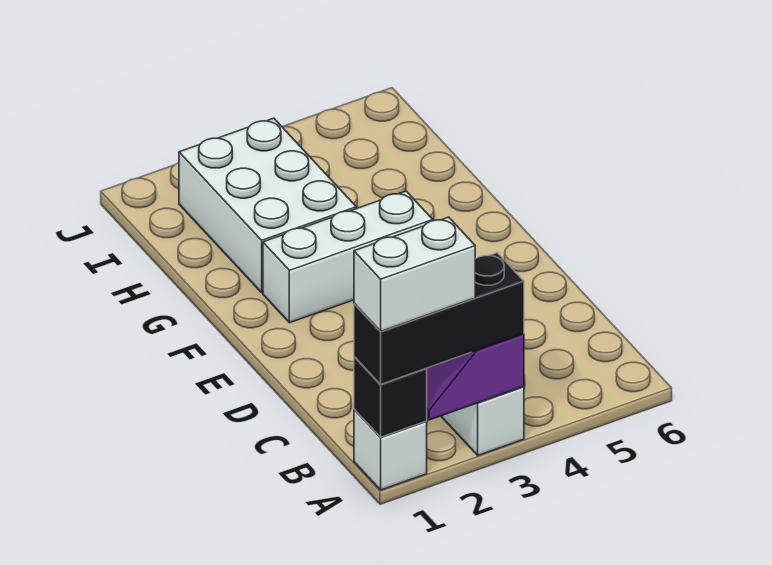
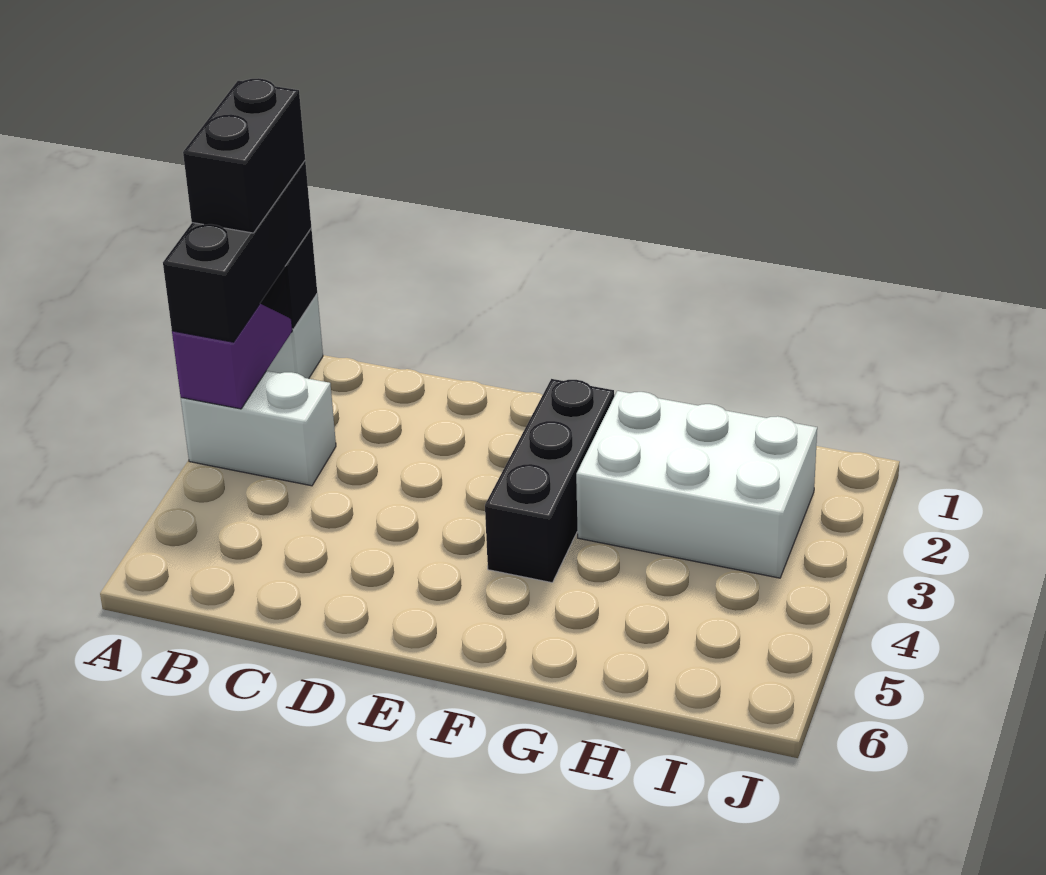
white 1x2 brick [354,217,475,332] -> black 1x2 brick [183,78,305,233]
white 1x3 brick [263,191,433,323] -> black 1x3 brick [485,379,614,583]

